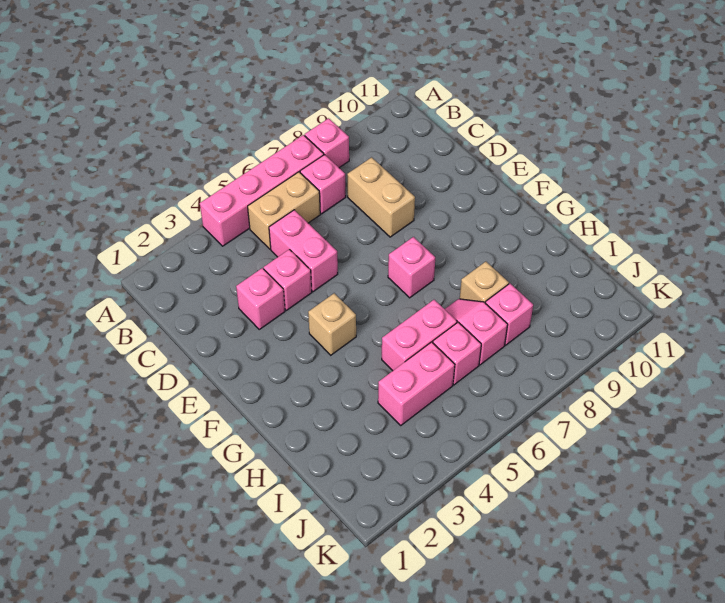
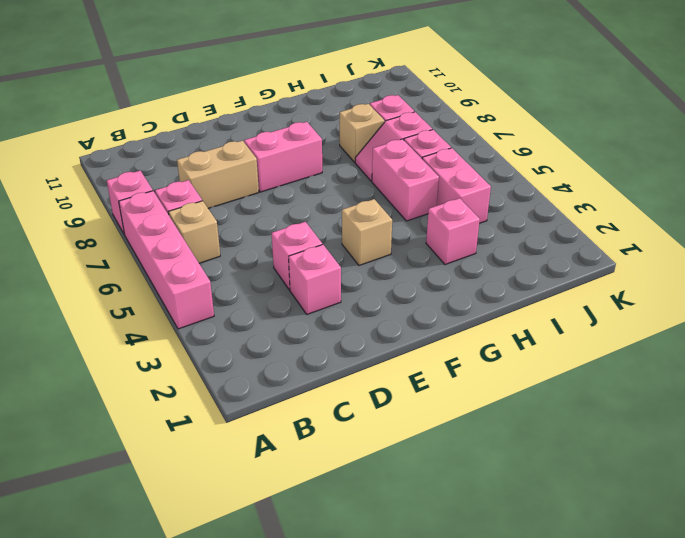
tan 1x2 brick [248,172,320,249] -> tan 1x1 brick [169,201,220,263]
pink 1x2 brick [269,210,338,292] -> pink 1x2 brick moved to [244,122,322,192]
pink 1x1 brick [388,237,435,298] -> pink 1x1 brick moved to [426,198,480,265]

